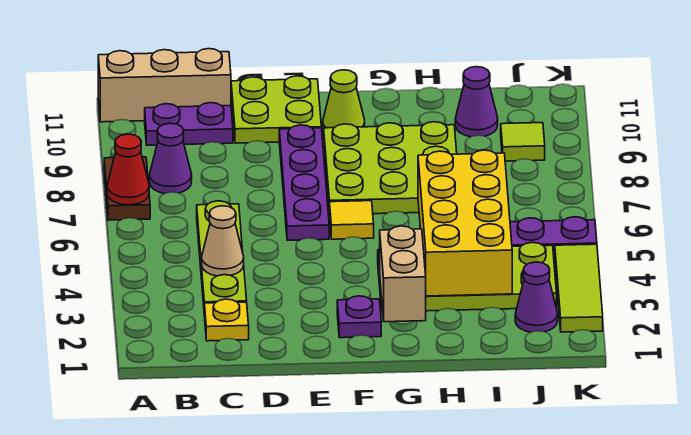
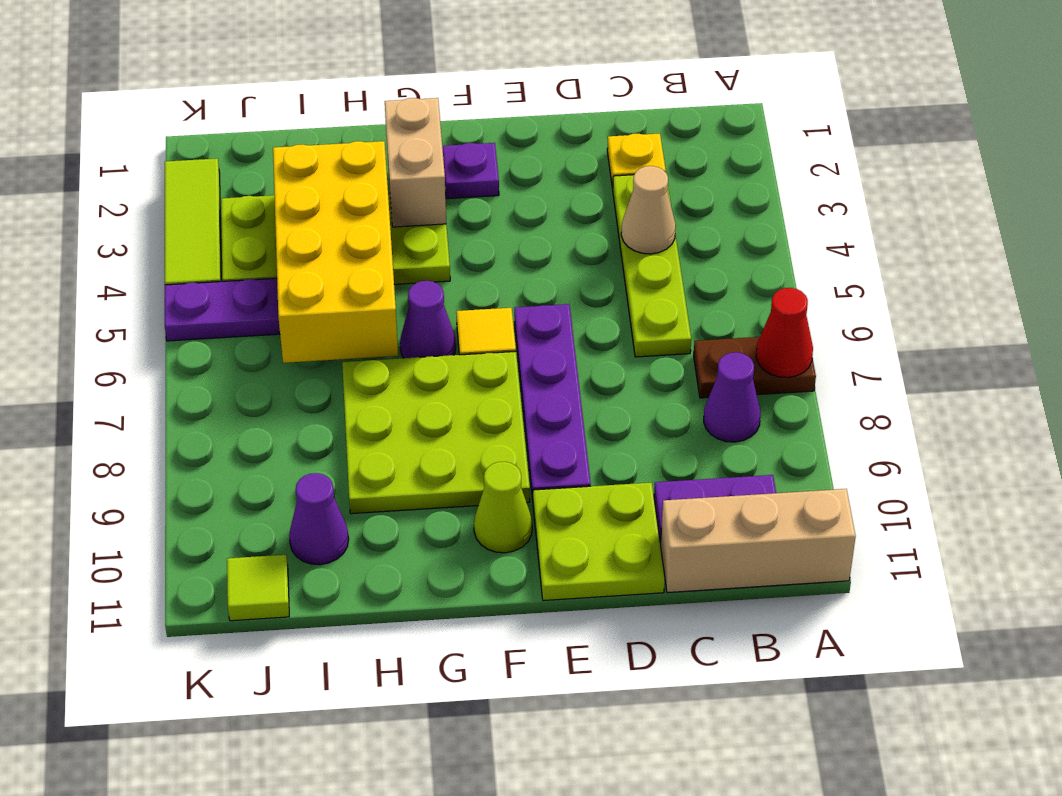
brown 1x2 plate [104,157,150,220] -> brown 1x2 plate turned to [693,337,816,398]
purple 1x1 cone [515,262,558,332] -> purple 1x1 cone moved to [400,281,456,358]
lime 1x1 tile [501,123,545,161] -> lime 1x1 tile moved to [227,555,289,621]

